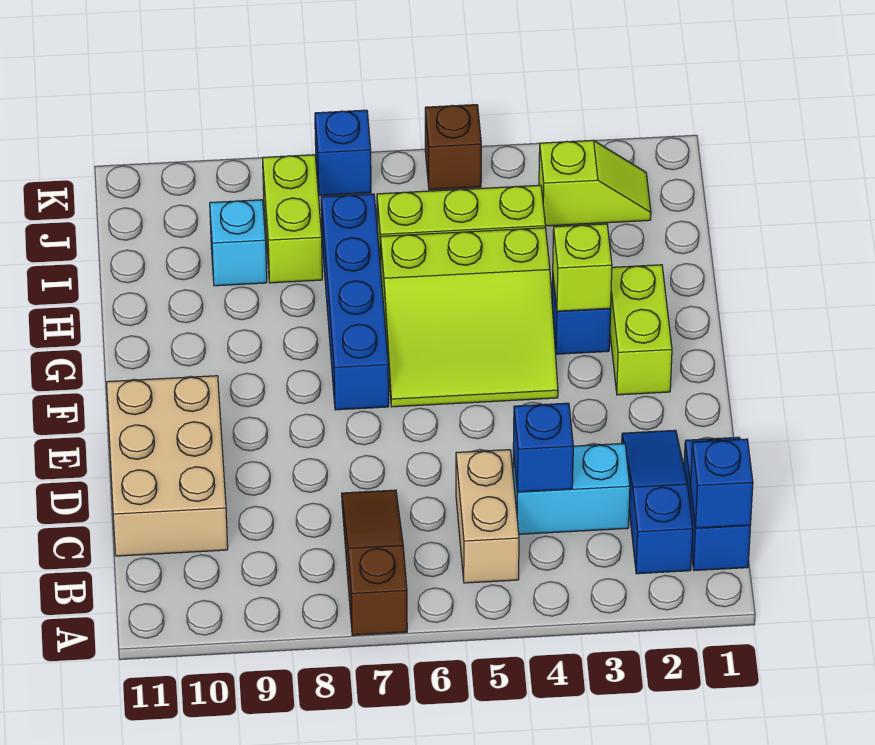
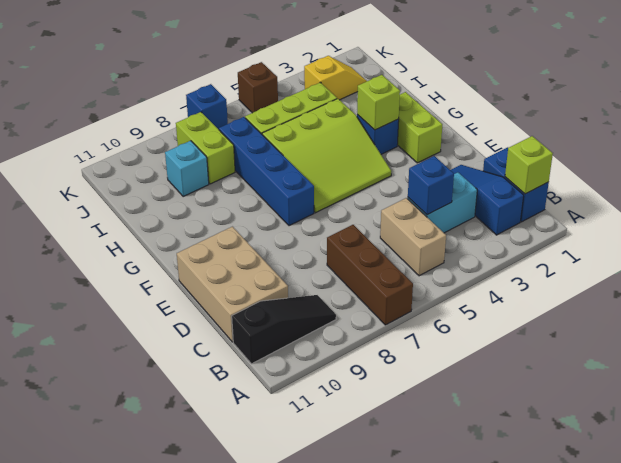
brown 1x3 slope [342,490,407,635] -> brown 1x3 brick [327,225,413,325]
blue 1x1 brick [691,439,753,528] -> lime 1x1 brick [505,136,553,194]
none -> black 1x3 slope [232,295,336,364]
lime 1x2 slope [539,140,651,226] -> yellow 1x2 slope [304,56,366,100]

